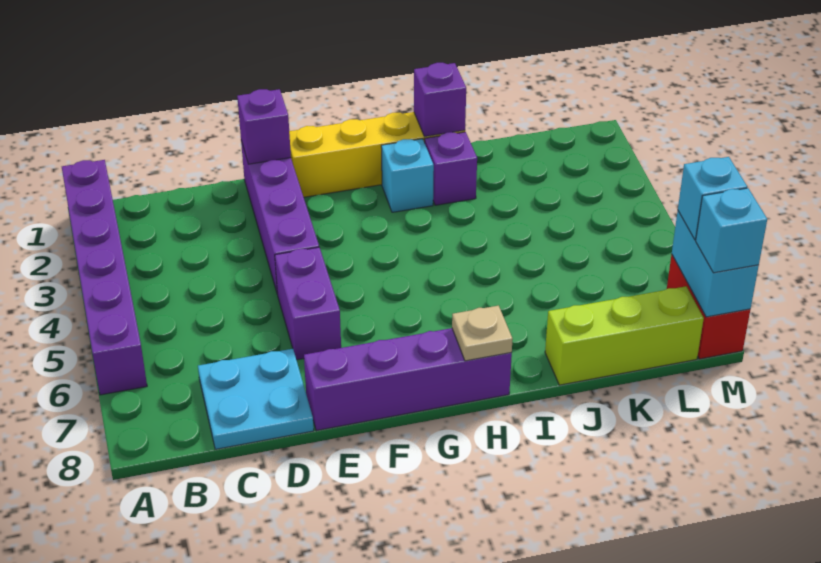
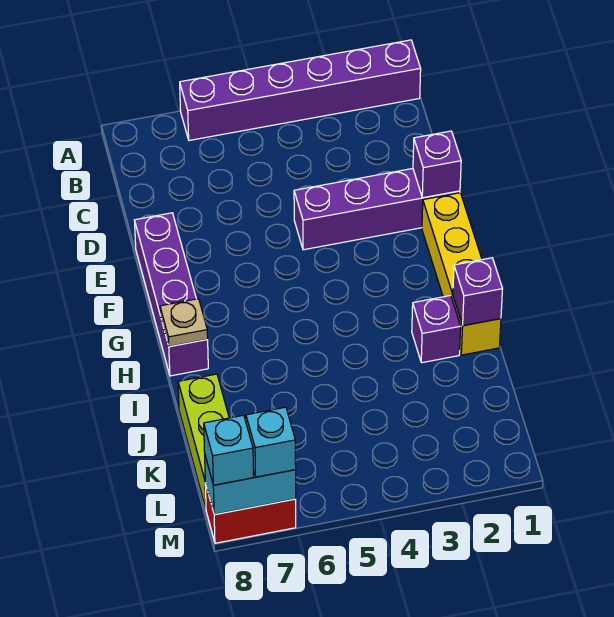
cyan 2x2 plate [198,349,314,449] -> none
purple 1x2 brick [275,247,341,360] -> none
cyan 1x1 brick [381,139,434,212] -> none

